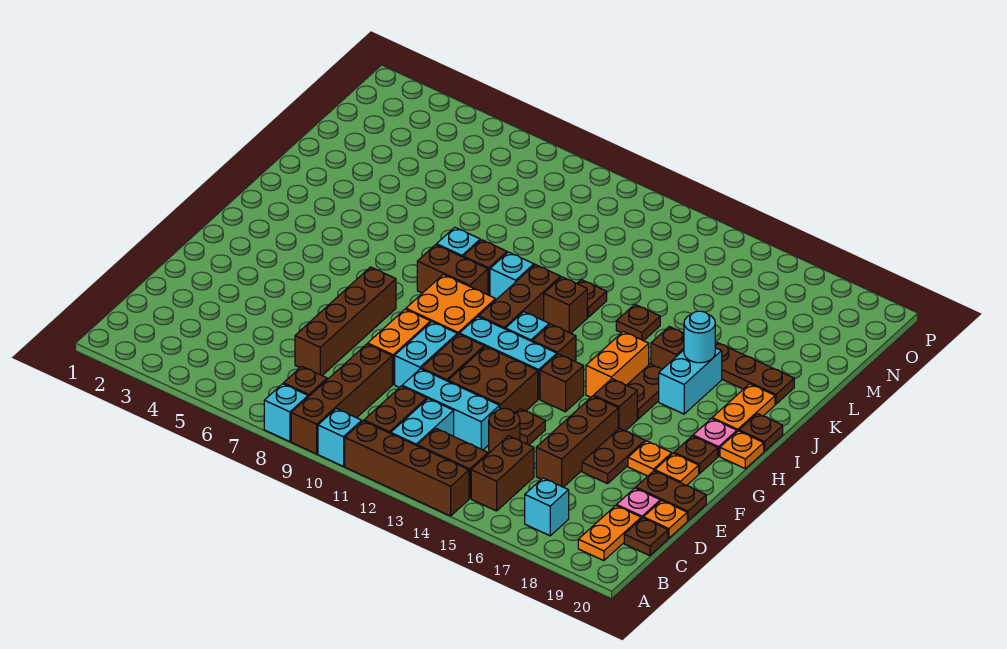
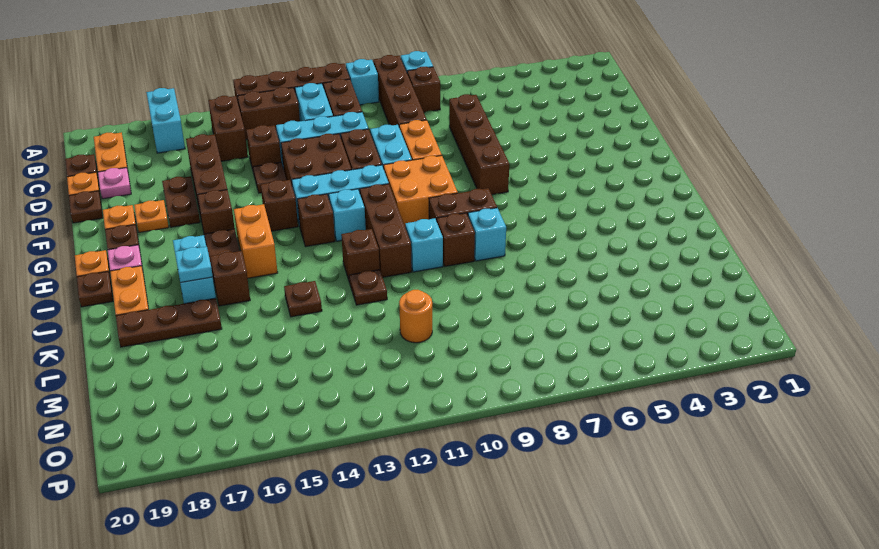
cyan 1x1 brick [525,478,569,536] -> cyan 1x2 brick [146,88,185,153]
brown 1x1 round brick [489,408,520,453] -> brown 1x1 brick [246,125,281,173]
brown 1x2 plate [636,471,706,521] -> brown 1x1 plate [69,191,103,223]
cyan 1x1 round brick [684,311,715,363] -> cyan 1x1 plate [175,246,213,283]
none -> orange 1x1 round brick [399,290,432,343]

